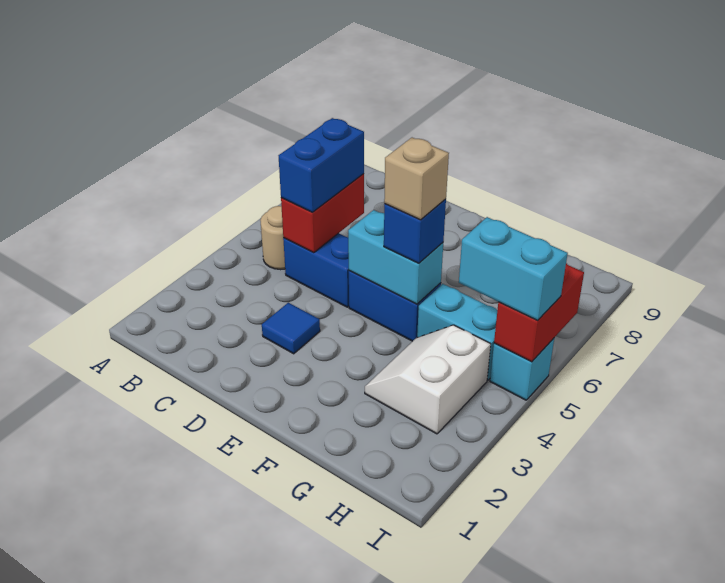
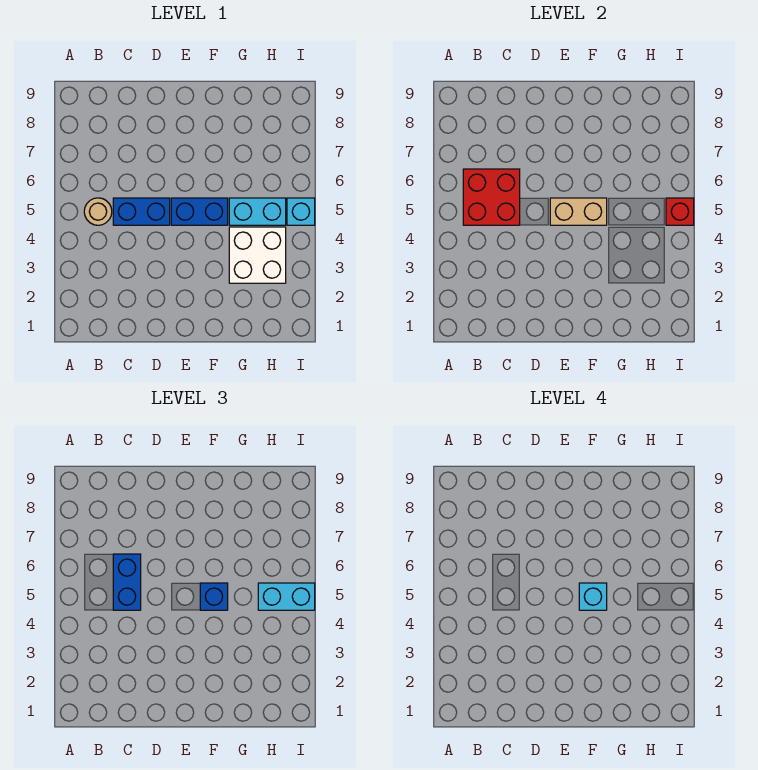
red 1x2 brick [281,174,364,253] -> red 2x2 brick [463,169,520,225]
blue 1x1 tile [262,303,320,354] -> none
cyan 1x2 brick [348,210,443,304] -> tan 1x2 brick [550,198,607,225]
tan 1x1 brick [384,138,449,220] -> cyan 1x1 brick [579,583,607,610]
white 2x2 slope [365,325,491,434] -> white 2x2 brick [229,227,286,283]
red 1x2 brick [494,263,584,362] -> red 1x1 brick [666,198,694,225]

